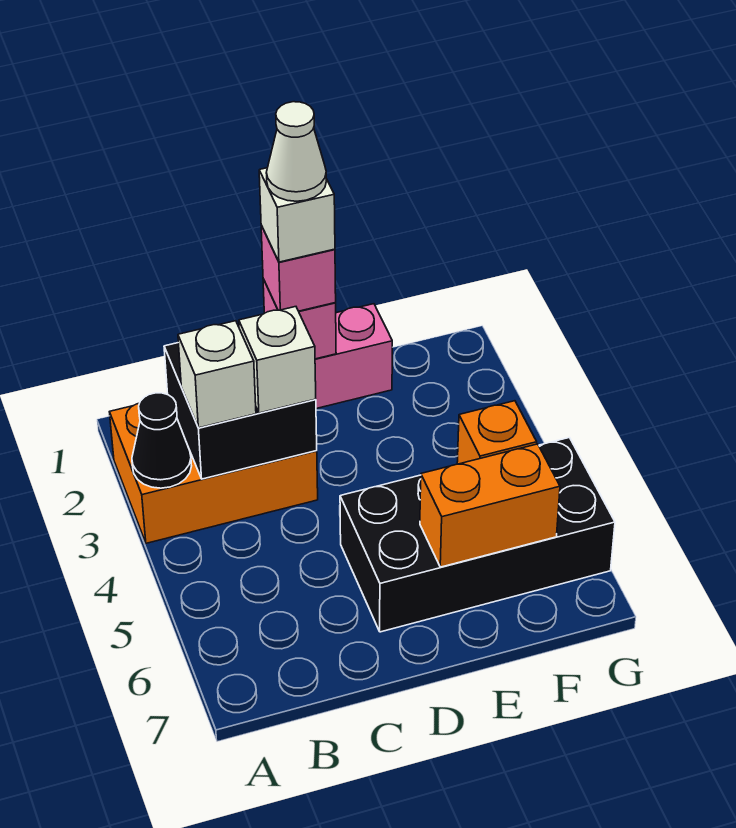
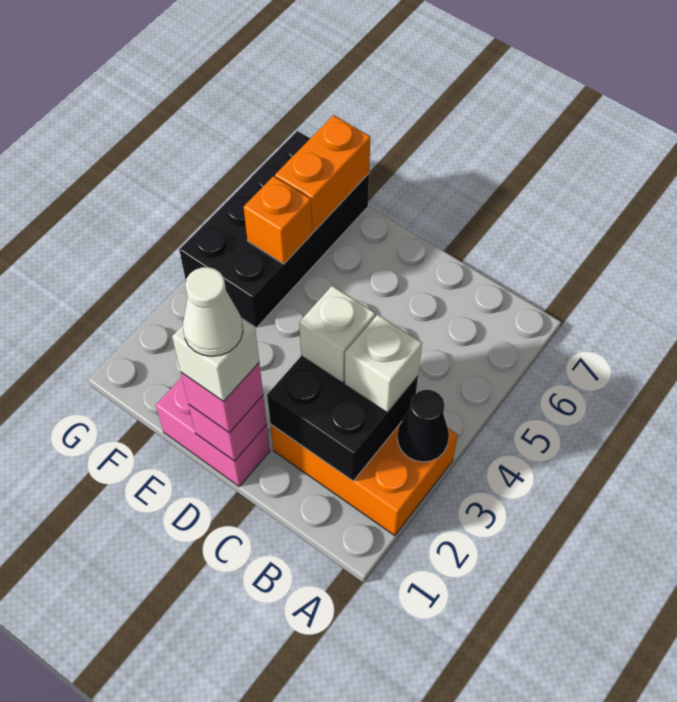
black 2x4 brick [340,438,615,632] -> black 2x4 brick turned to [179,131,369,328]
orange 1x2 brick [420,444,560,567] -> orange 1x2 brick turned to [275,115,370,232]

